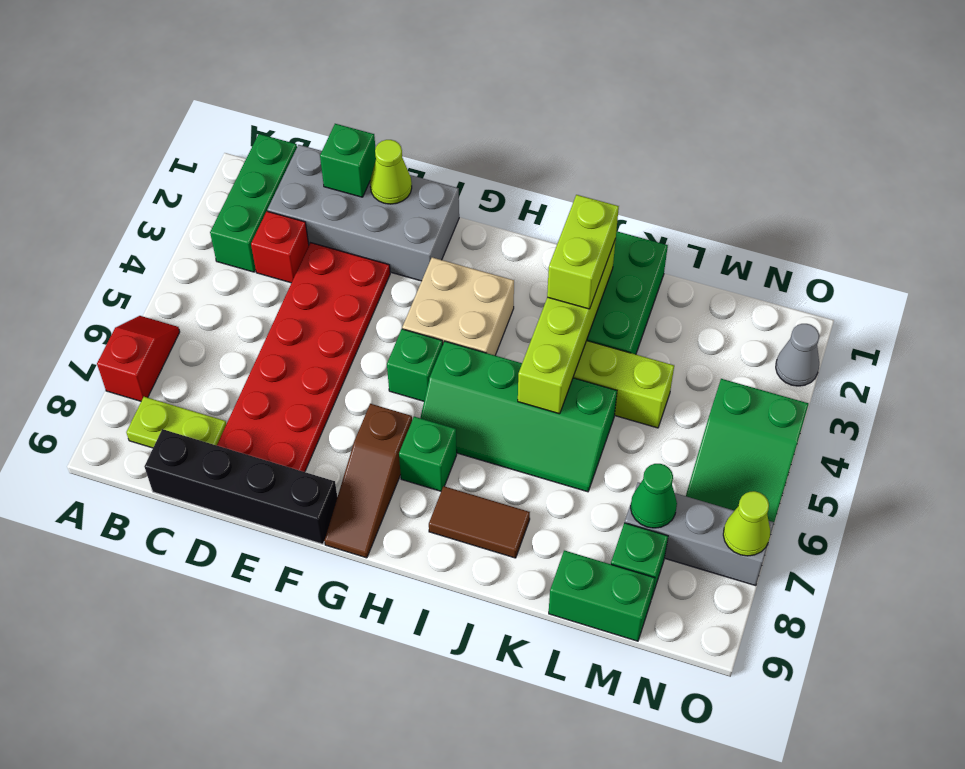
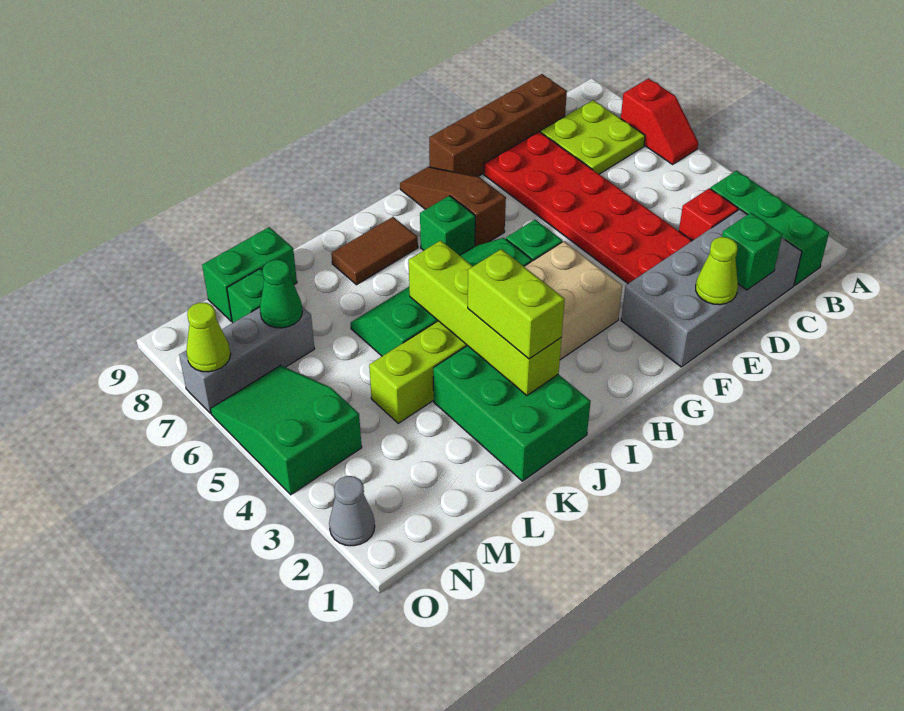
lime 1x2 plate [126,397,226,448] -> lime 2x2 plate [540,100,645,174]
black 1x4 brick [144,429,337,544] -> brown 1x4 brick [429,74,567,177]

